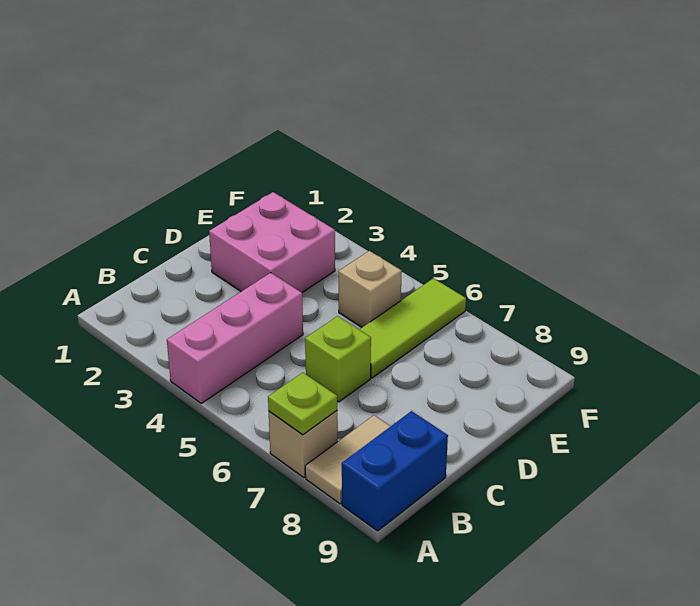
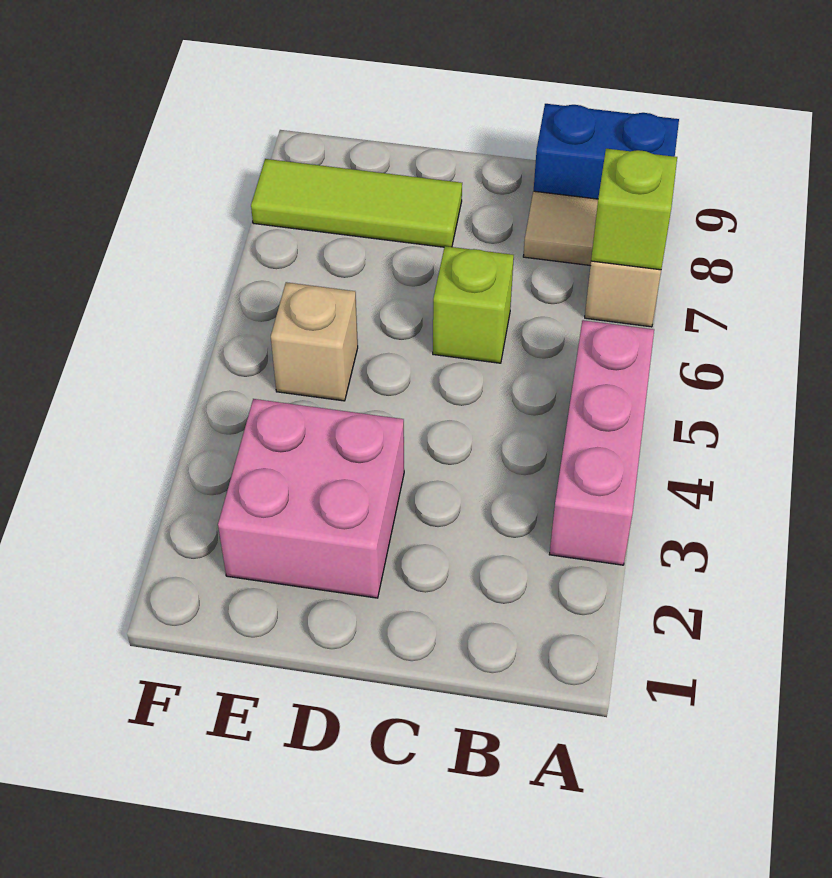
pink 1x3 brick [167,273,303,403] -> pink 1x3 brick turned to [549,320,654,565]
lime 1x1 plate [268,373,337,435] -> lime 1x1 brick [591,149,677,270]
lime 1x3 tile [359,278,466,378] -> lime 1x3 tile moved to [251,159,462,247]

